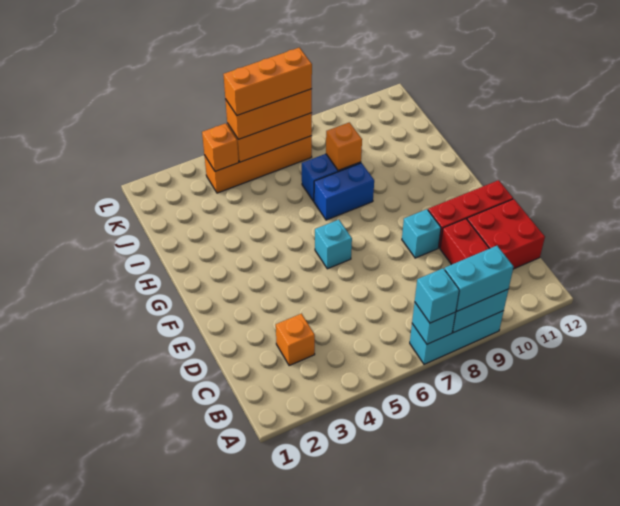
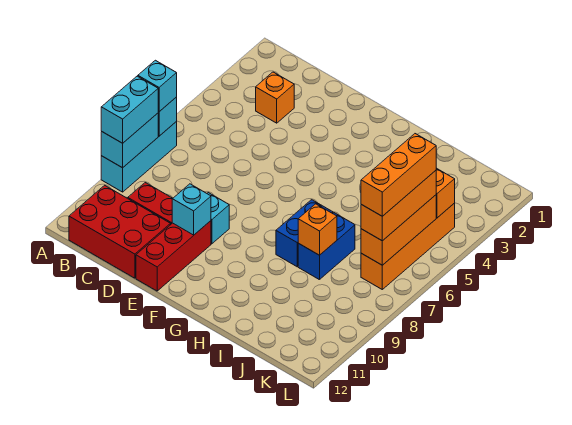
red 2x2 brick [467,199,545,269] -> red 2x3 brick [69,185,171,278]
cyan 1x1 brick [315,220,352,269] -> cyan 1x1 brick moved to [172,184,211,235]

